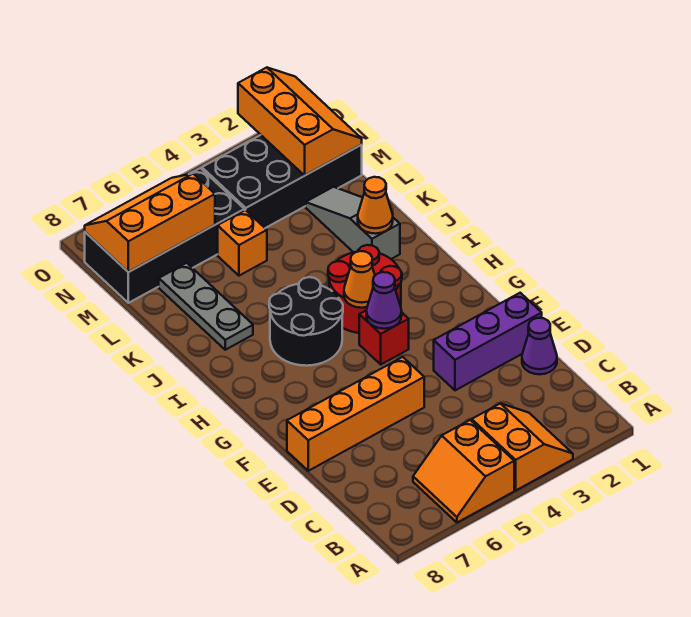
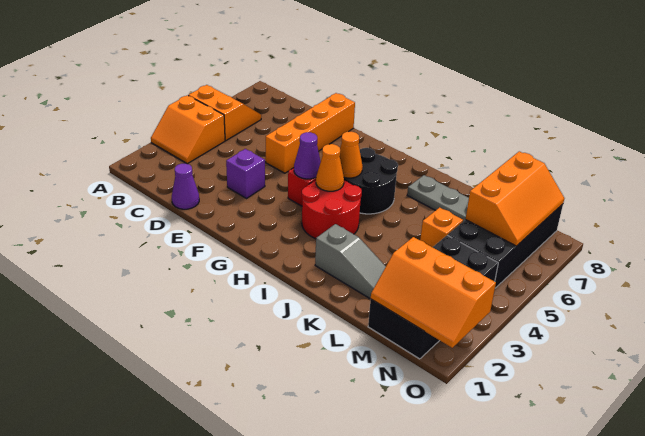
purple 1x3 brick [434,293,542,390] -> purple 1x1 brick [226,149,265,198]
orange 1x1 cone [358,177,393,234] -> orange 1x1 cone moved to [340,132,363,178]

